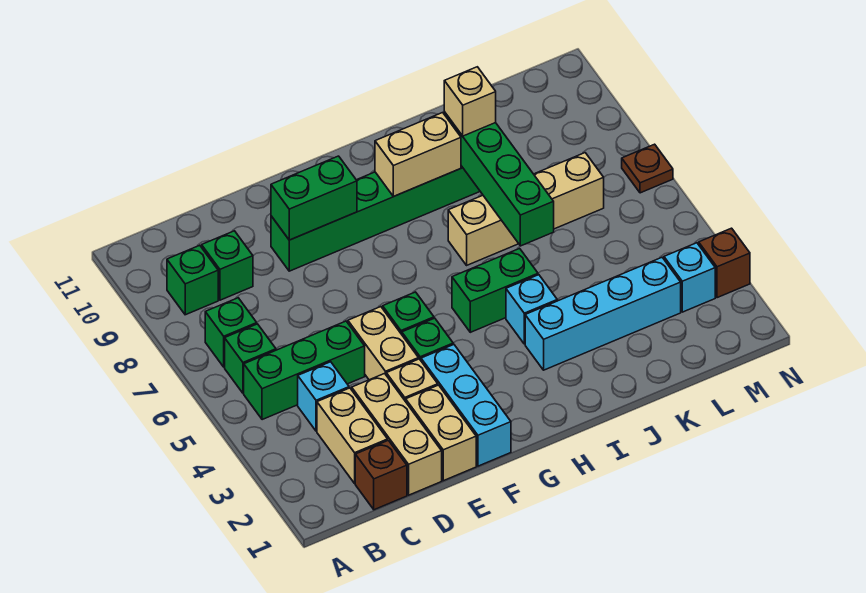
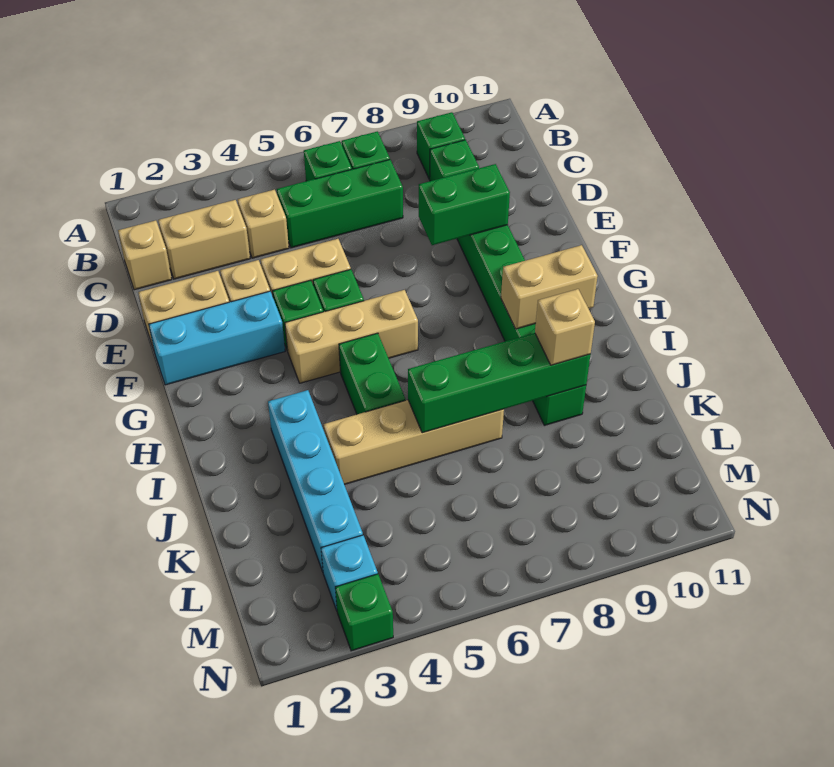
green 1x3 brick [244,321,365,420] -> green 1x3 brick turned to [277,160,403,248]
brown 1x1 brick [355,440,407,510] -> tan 1x1 brick [118,220,172,290]
cyan 1x1 brick [298,362,349,431] -> tan 1x1 brick [238,190,289,258]
tan 1x3 brick [352,373,442,495] -> tan 1x3 brick moved to [285,290,418,383]
green 1x2 brick [271,156,357,240] -> green 1x2 brick turned to [419,164,510,245]
tan 1x2 brick [375,113,461,196] -> tan 1x2 brick turned to [501,245,598,329]
cyan 1x1 brick [506,275,557,344] -> none
tan 1x4 brick [448,153,604,265] -> tan 1x4 brick turned to [324,400,504,485]
brown 1x1 brick [699,228,750,298] -> green 1x1 brick [335,574,393,651]
brown 1x1 plate [622,144,673,193] -> none

